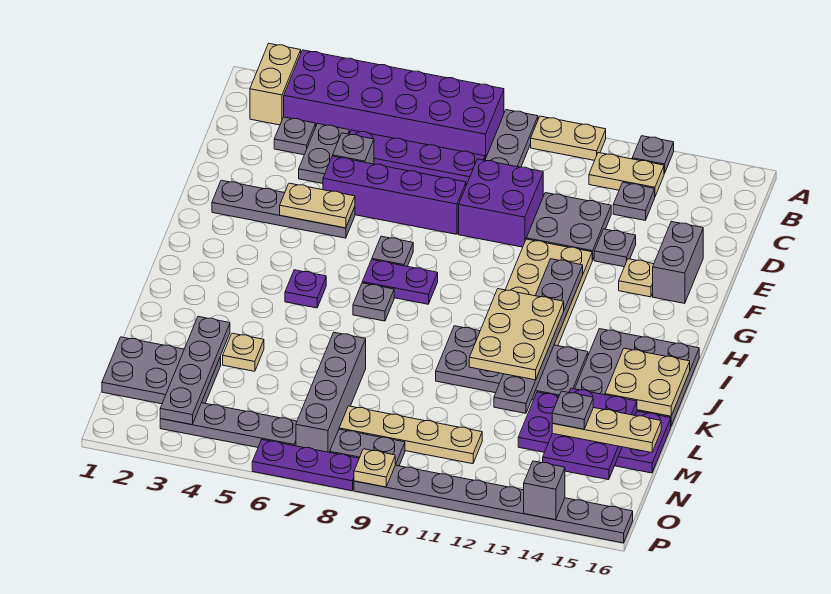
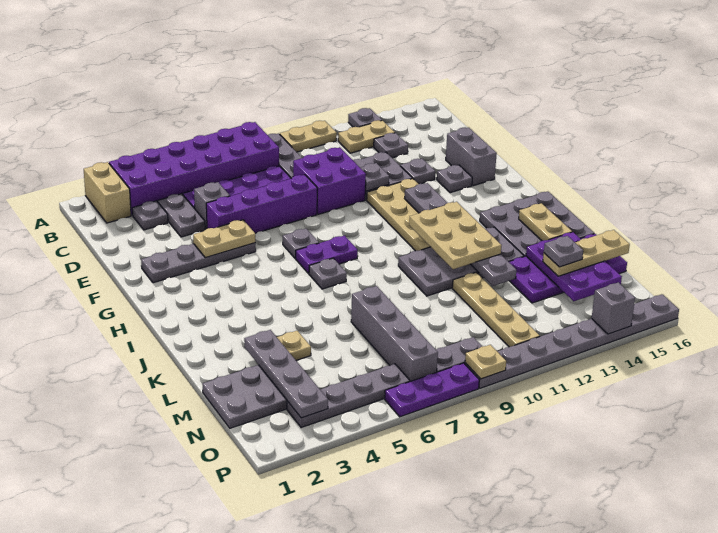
none -> grey 1x1 plate [361,163,389,191]
tan 1x1 plate [619,259,654,297] -> grey 1x1 plate [437,165,472,193]
purple 1x1 plate [285,270,326,308] -> none
tan 2x2 plate [605,348,690,416] -> tan 1x2 plate [519,203,572,241]
tan 1x4 plate [339,406,482,464] -> tan 1x4 plate turned to [452,272,540,347]

